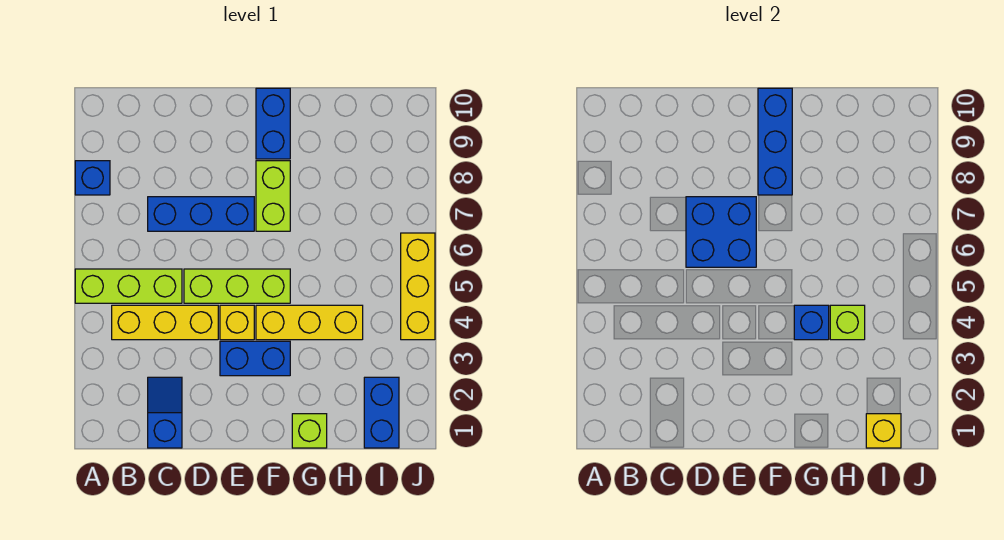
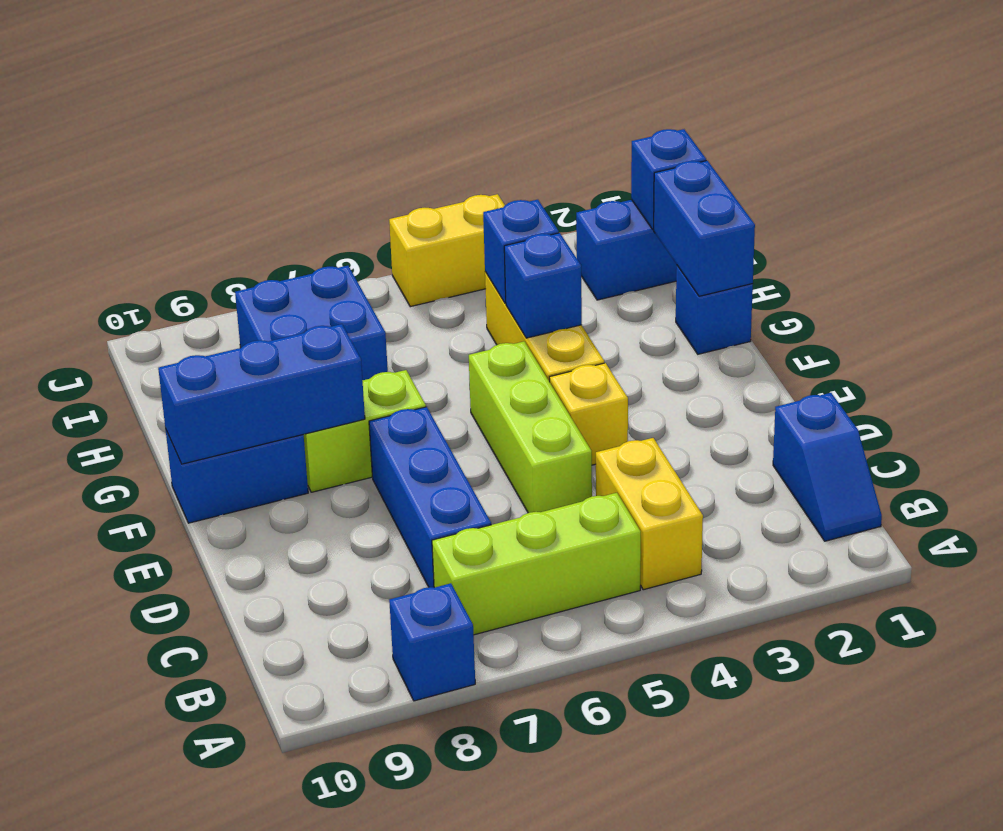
lime 1x3 brick [75,269,182,303] -> lime 1x3 brick turned to [432,493,641,635]
yellow 1x3 brick [112,305,218,340] -> yellow 1x2 brick [596,438,703,590]
blue 1x2 slope [148,377,182,448] -> blue 1x2 slope turned to [773,393,882,541]
blue 2x2 brick [686,197,756,267] -> blue 2x2 brick moved to [235,266,388,380]
blue 1x2 brick [220,341,290,376] -> blue 1x2 brick moved to [654,161,755,296]
lime 1x1 brick [292,414,327,448] -> blue 1x1 brick [676,266,753,354]
lime 1x1 brick [830,305,865,340] -> blue 1x1 brick [483,200,559,303]
yellow 1x1 brick [866,414,901,448] -> blue 1x1 brick [631,129,706,229]
yellow 1x3 brick [401,233,435,340] -> yellow 1x2 brick [389,194,505,307]

